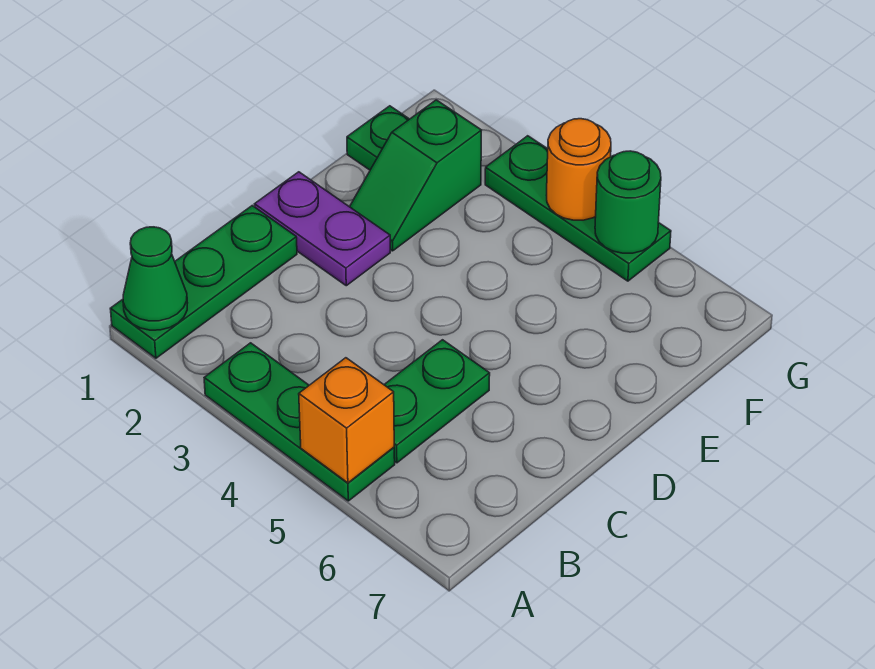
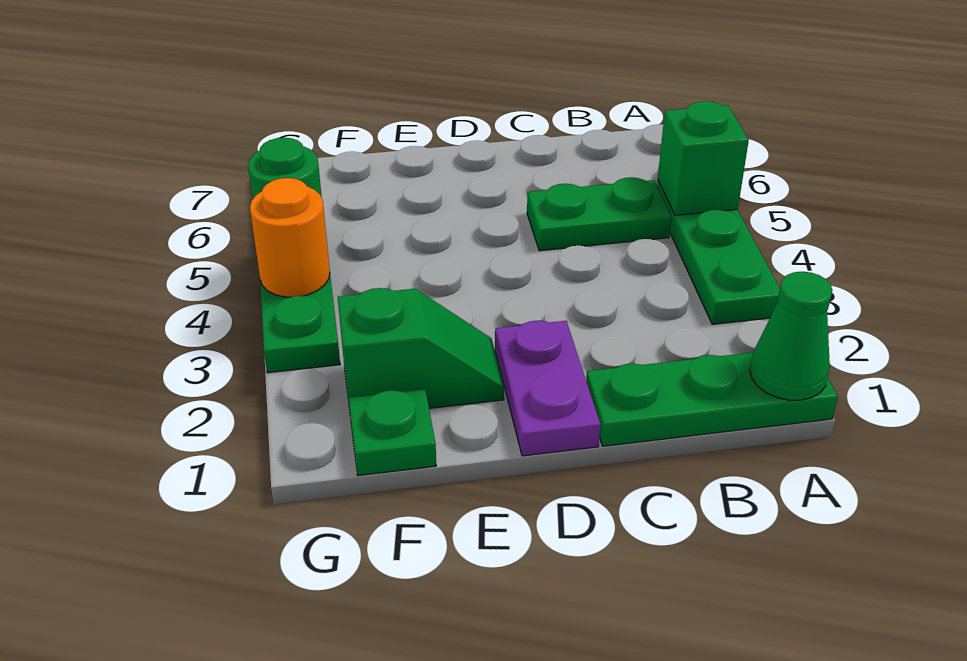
orange 1x1 brick [299,358,394,483] -> green 1x1 brick [658,101,749,215]

